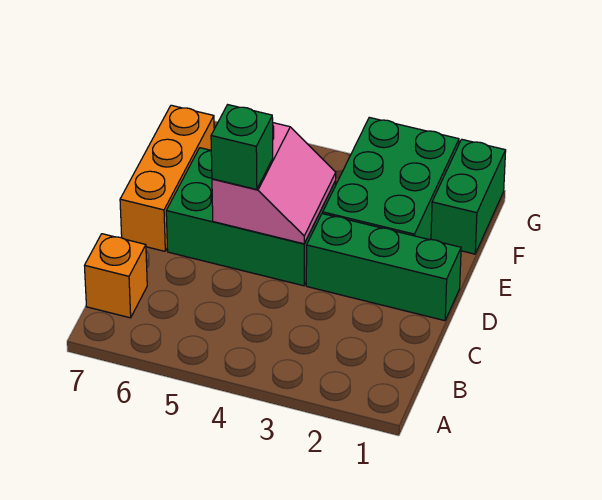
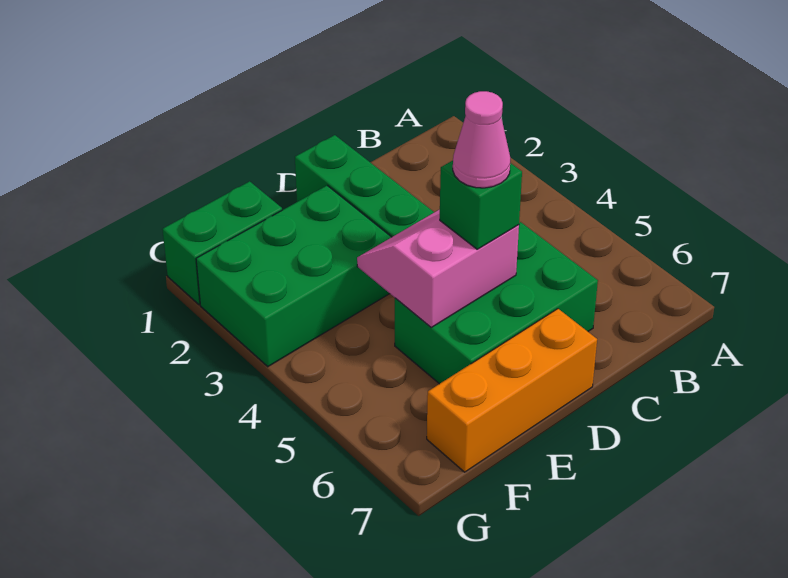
orange 1x1 brick [84,234,147,318] -> none
green 2x3 brick [166,148,336,286] -> green 2x3 brick turned to [395,222,598,384]
none -> pink 1x1 cone [453,91,511,188]

